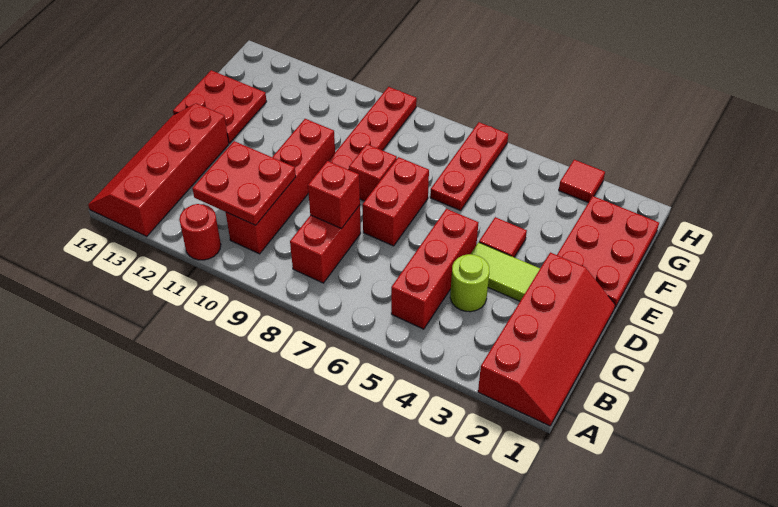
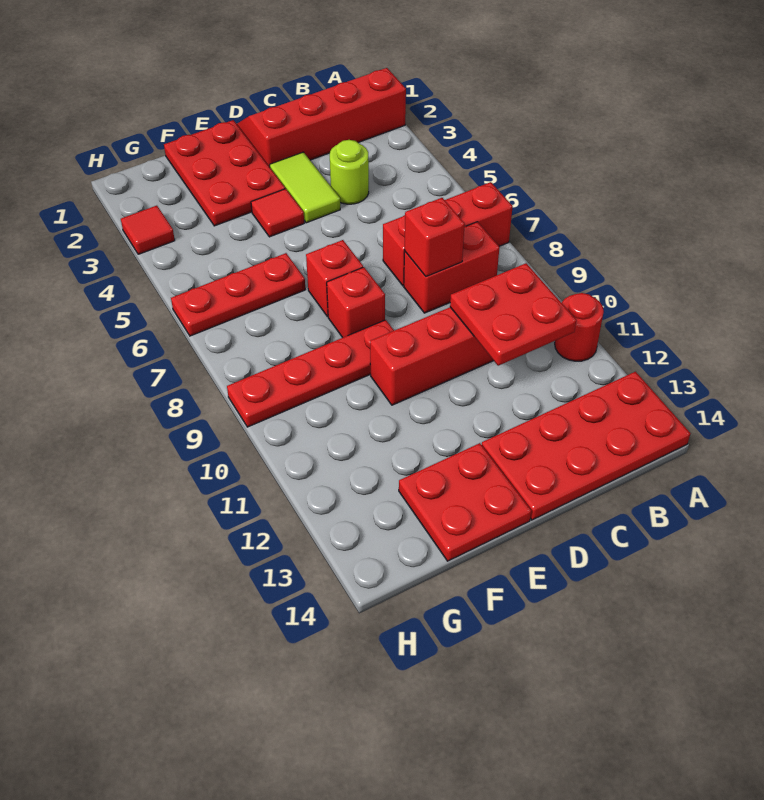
red 2x4 slope [88,103,229,236] -> red 2x4 plate [482,372,690,520]
red 1x3 brick [391,209,478,329] -> red 1x3 brick moved to [383,182,513,286]
red 1x2 brick [362,157,429,246] -> red 1x1 brick [306,240,363,317]
red 2x3 plate [557,196,659,307] -> red 2x3 plate turned to [164,120,285,226]

